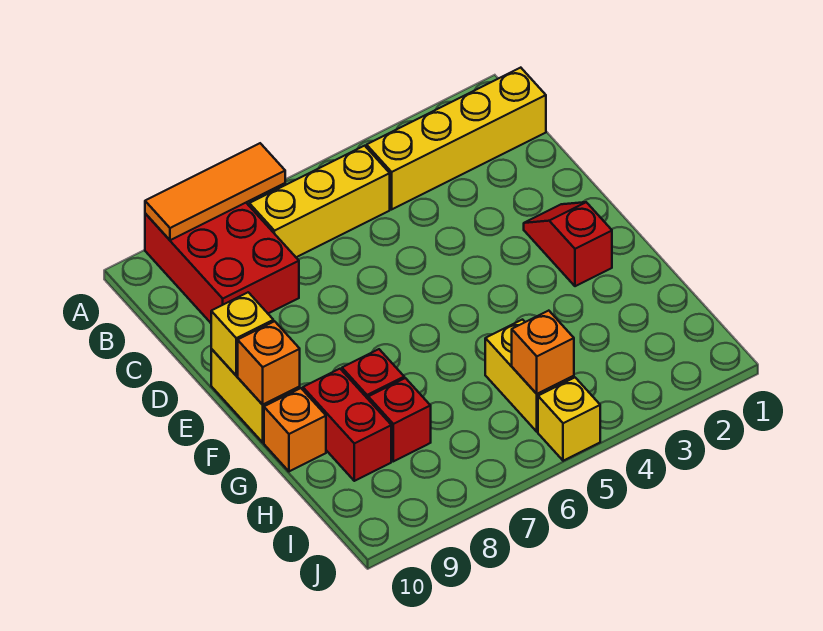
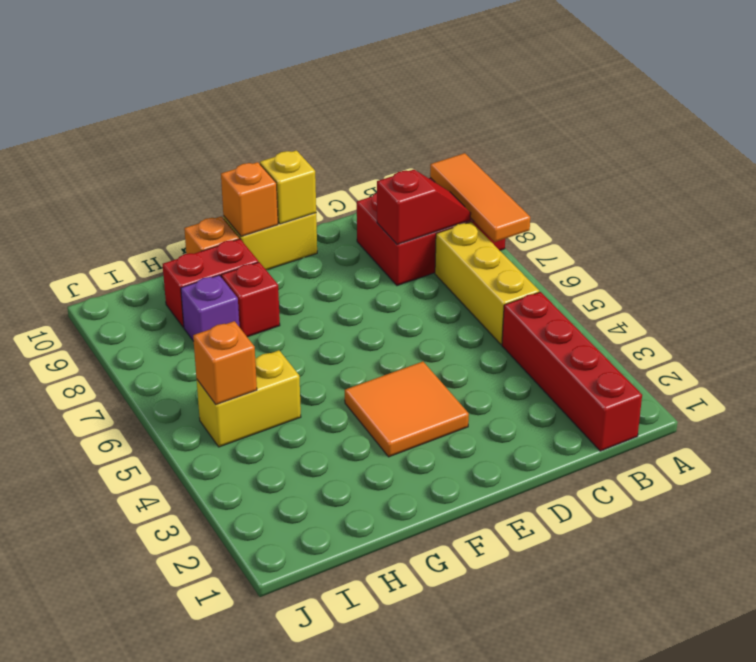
yellow 1x4 brick [367,68,546,209] -> red 1x4 brick [502,292,642,451]
red 1x2 slope [524,202,612,286] -> red 1x2 slope moved to [377,170,471,244]
none -> orange 2x2 tile [345,362,469,457]
red 1x1 brick [368,378,431,461] -> purple 1x1 brick [181,275,239,341]
yellow 1x1 brick [538,378,600,461] -> none

